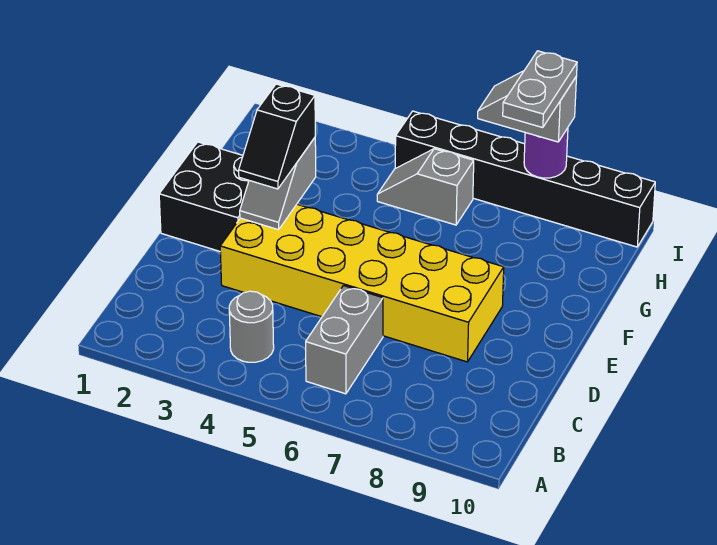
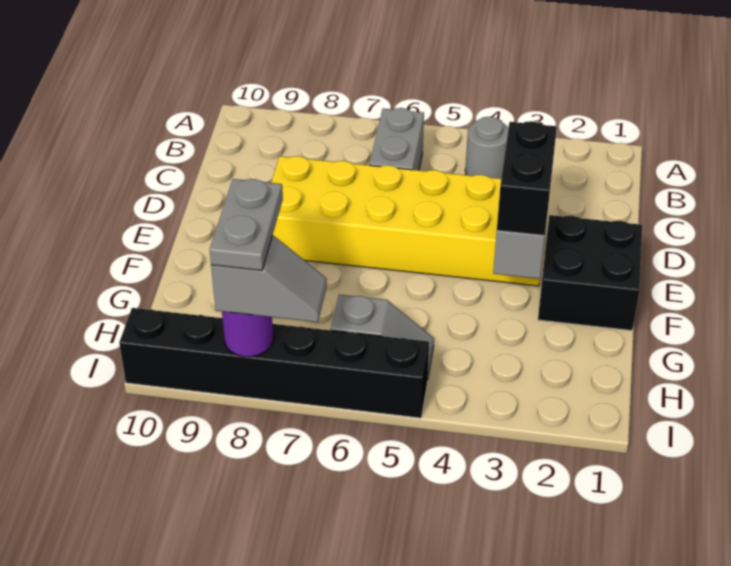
black 1x2 slope [239,84,315,189] -> black 1x2 brick [497,121,557,236]

